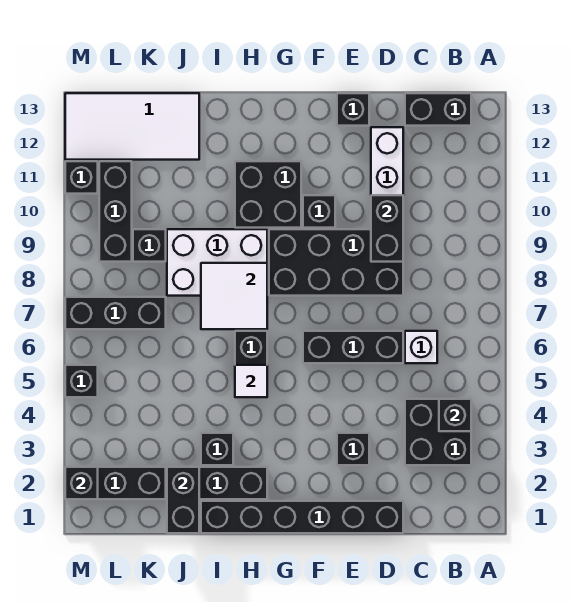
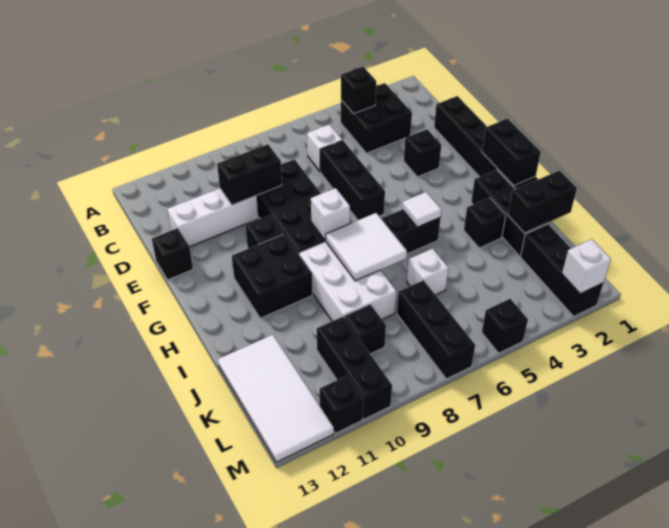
black 1x2 brick [405,93,471,126] -> black 1x2 brick moved to [482,119,541,185]
none -> white 1x1 brick [311,188,350,241]
none -> white 1x1 brick [407,249,448,295]
black 1x3 brick [99,161,132,262] -> black 1x3 brick turned to [317,317,392,419]
black 1x1 brick [65,467,98,499] -> white 1x1 brick [562,239,611,294]

